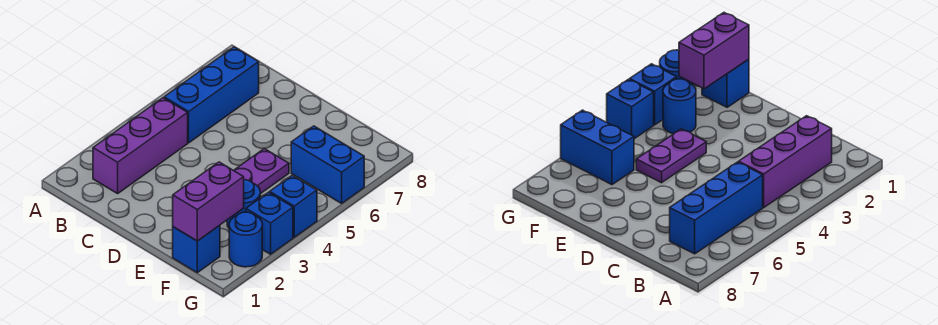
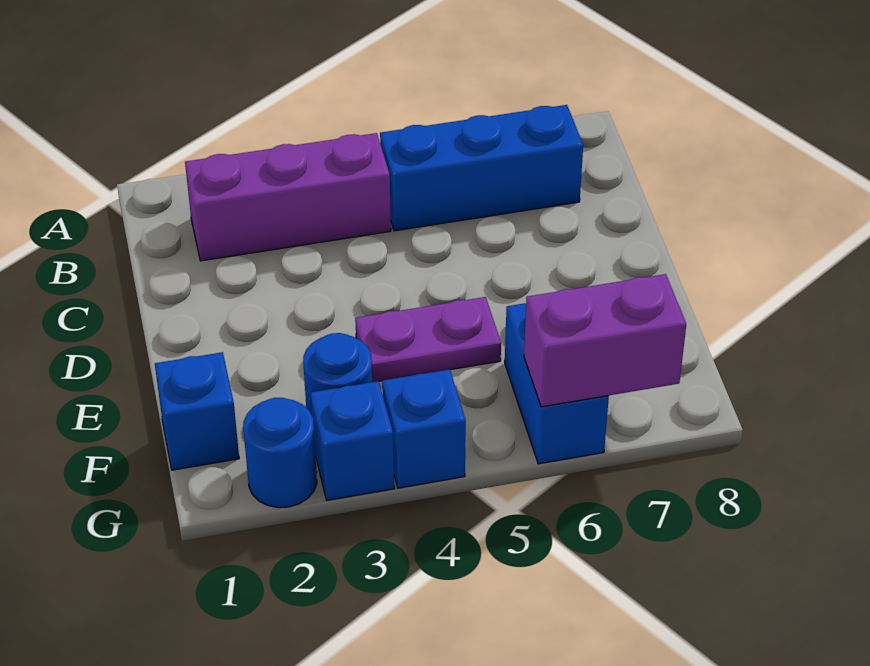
purple 1x2 brick [173,162,244,241] -> purple 1x2 brick moved to [524,274,686,407]

